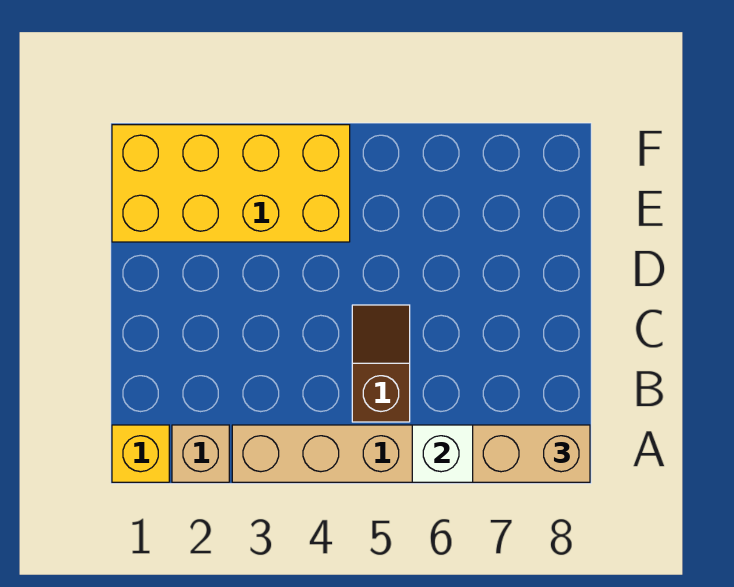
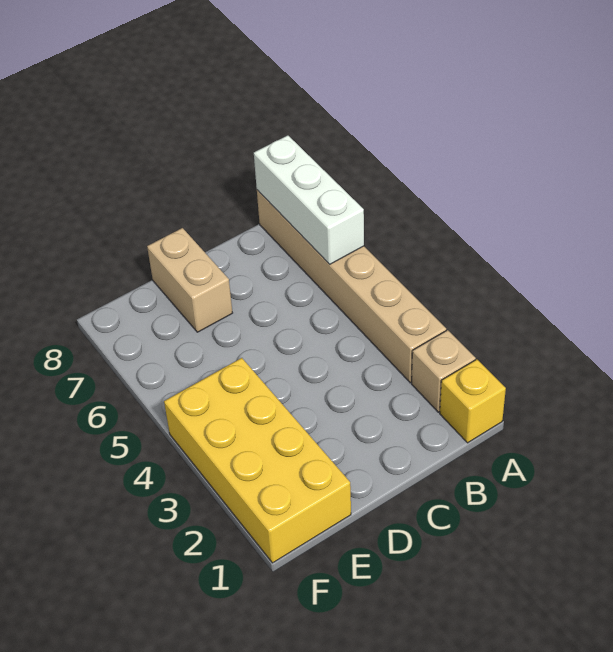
tan 1x2 brick [473,425,590,482] -> tan 1x2 brick moved to [147,228,232,332]
brown 1x2 slope [352,305,410,422] -> none

